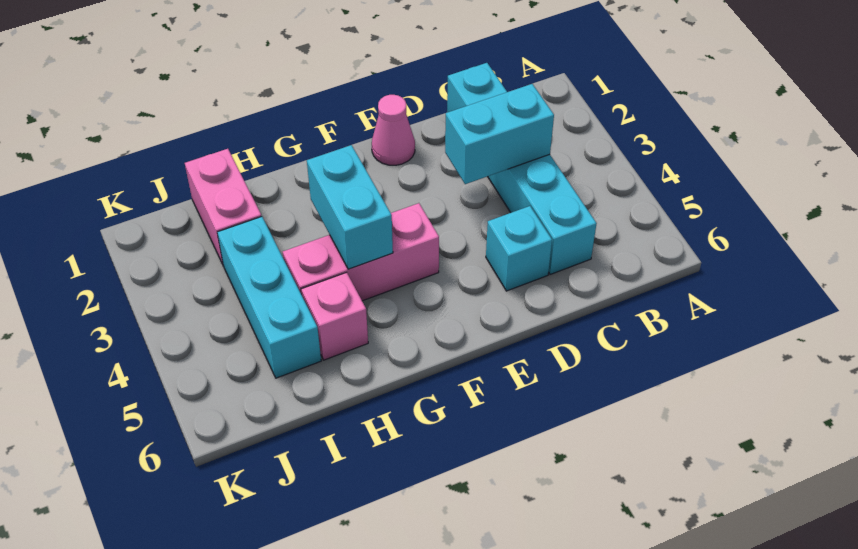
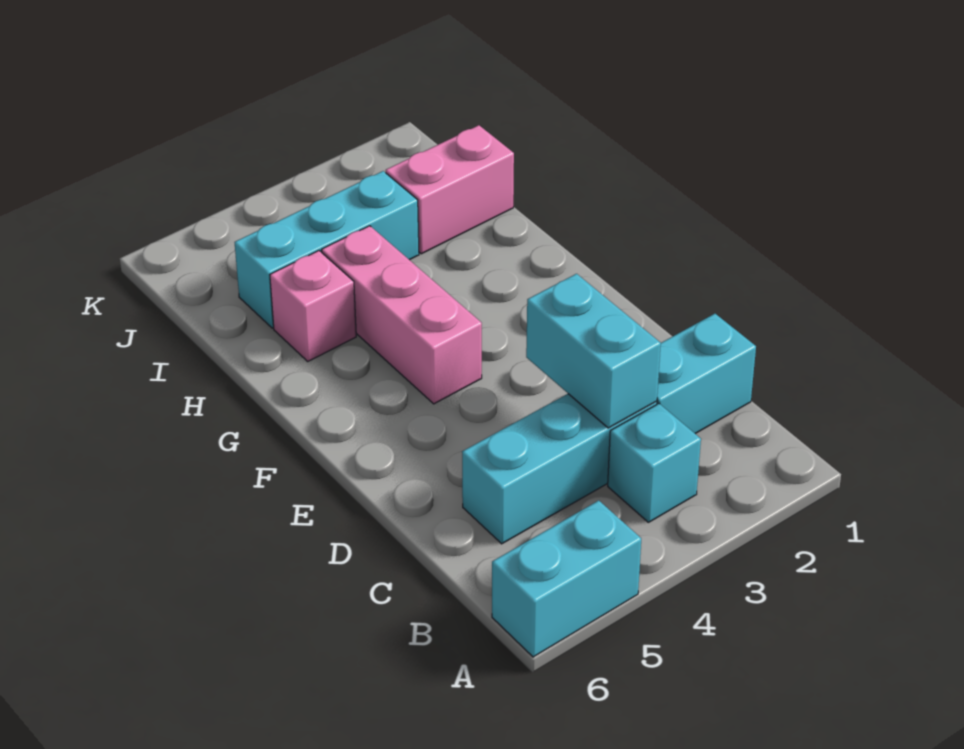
cyan 1x1 brick [486,206,552,291] -> cyan 1x1 brick moved to [608,404,701,522]
pink 1x1 cone [372,95,415,165] -> none
cyan 1x2 brick [307,145,393,269] -> cyan 1x2 brick moved to [492,500,641,657]

